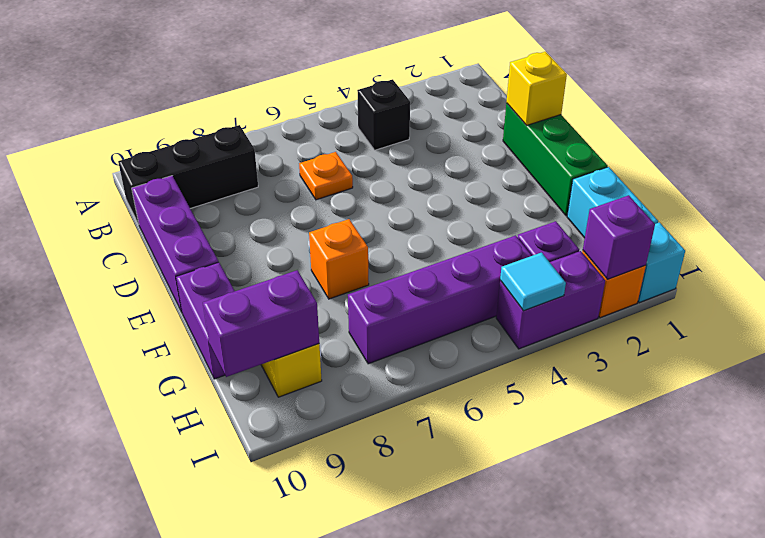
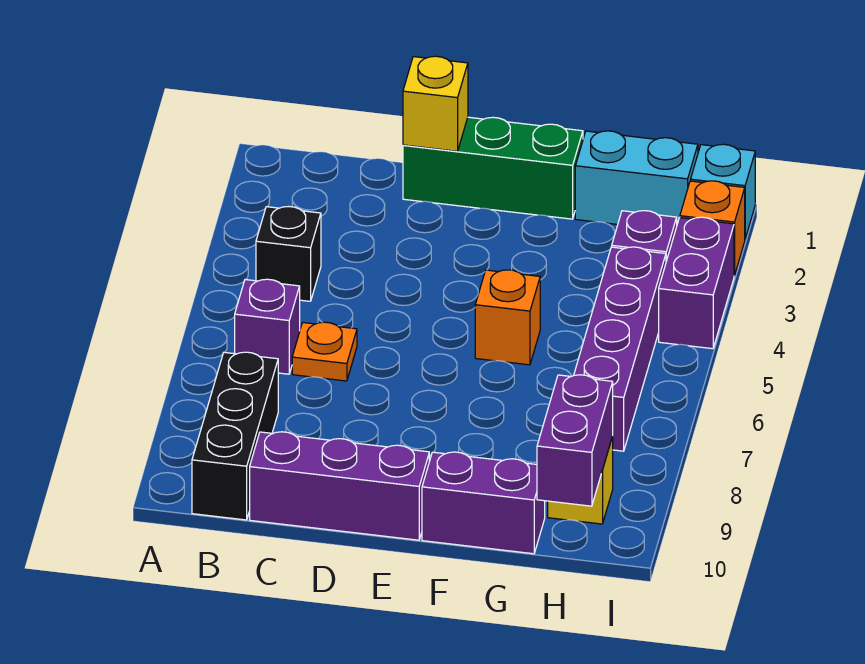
orange 1x1 brick [309,219,369,299] -> orange 1x1 brick moved to [475,270,540,365]
purple 1x1 brick [583,195,655,279] -> purple 1x1 brick moved to [235,279,300,374]
cyan 1x1 tile [500,253,566,311] -> none

